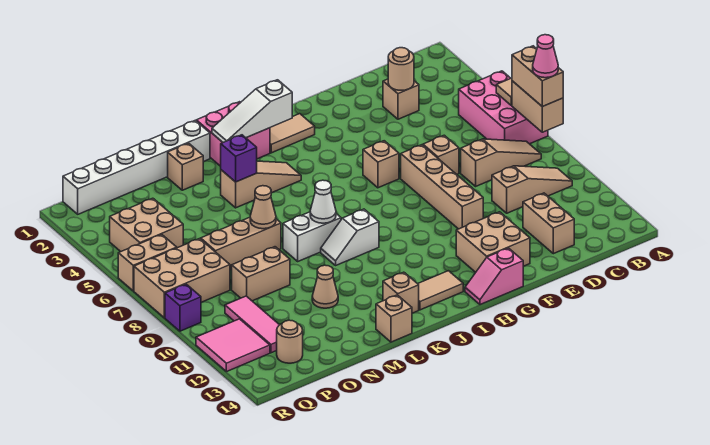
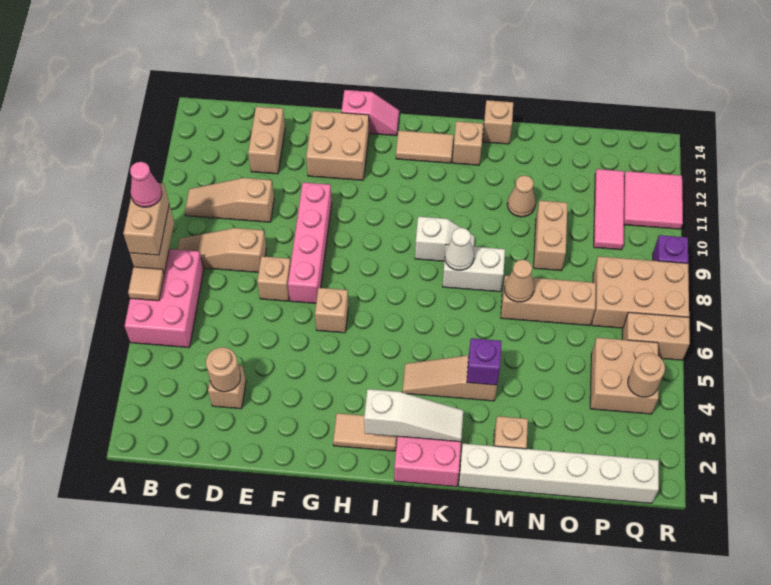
tan 1x4 brick [401,145,483,229] -> pink 1x4 brick [288,182,332,303]
tan 1x2 brick [232,247,290,301] -> tan 1x2 brick turned to [534,201,567,271]
tan 1x1 round brick [277,320,303,363] -> tan 1x1 round brick moved to [628,353,665,397]

